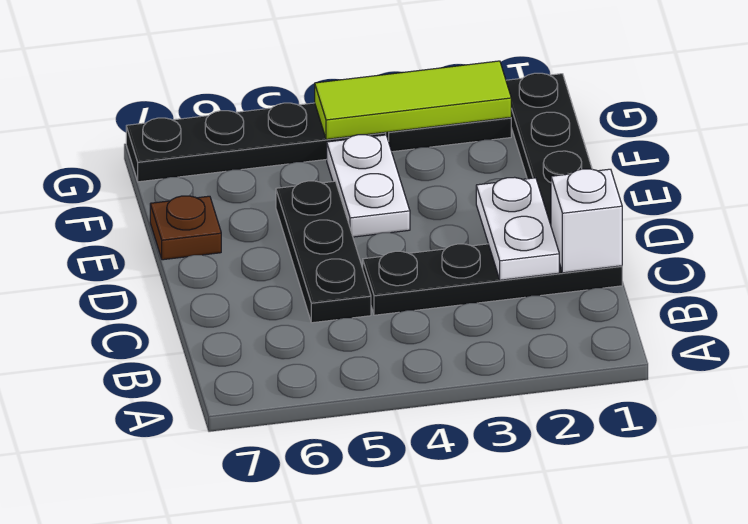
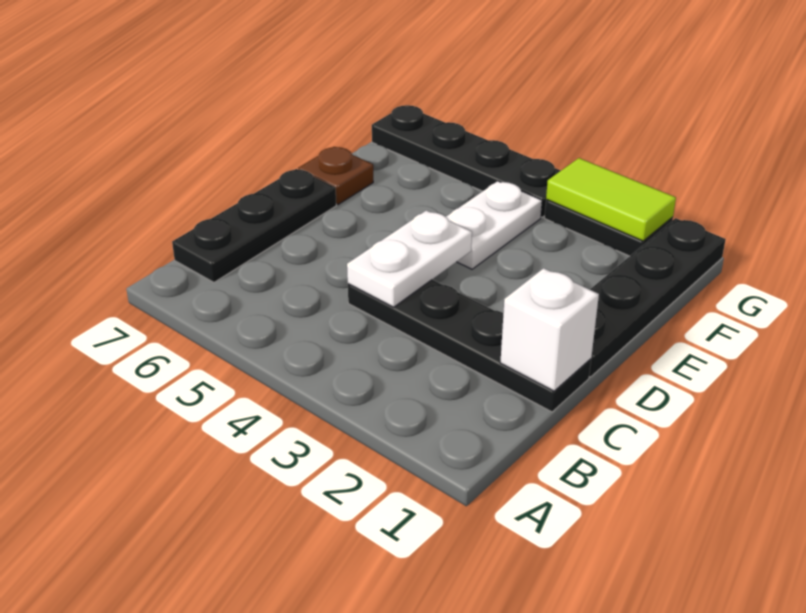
white 1x2 plate [476,177,559,280] -> white 1x2 plate moved to [347,210,472,307]
black 1x3 plate [276,181,371,323] -> black 1x3 plate moved to [172,169,336,282]
lime 1x3 tile [315,61,511,139] -> lime 1x2 tile [546,158,676,241]

